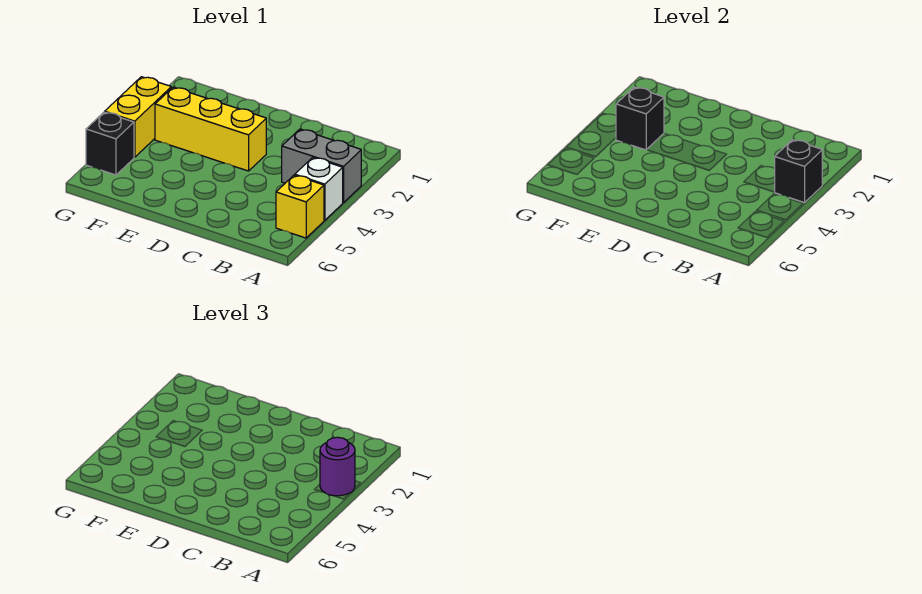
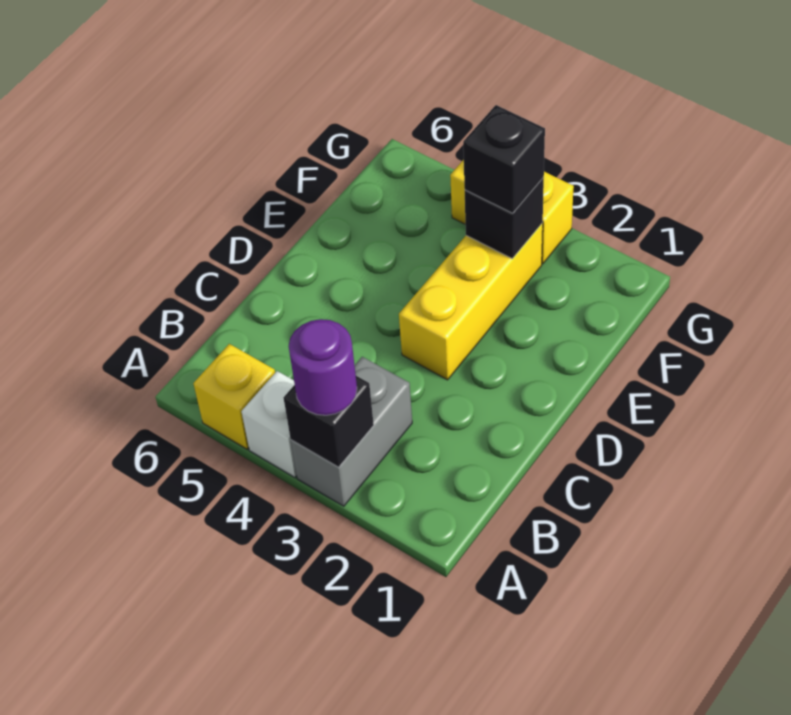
black 1x1 brick [86,112,134,175] -> black 1x1 brick moved to [463,105,545,213]

